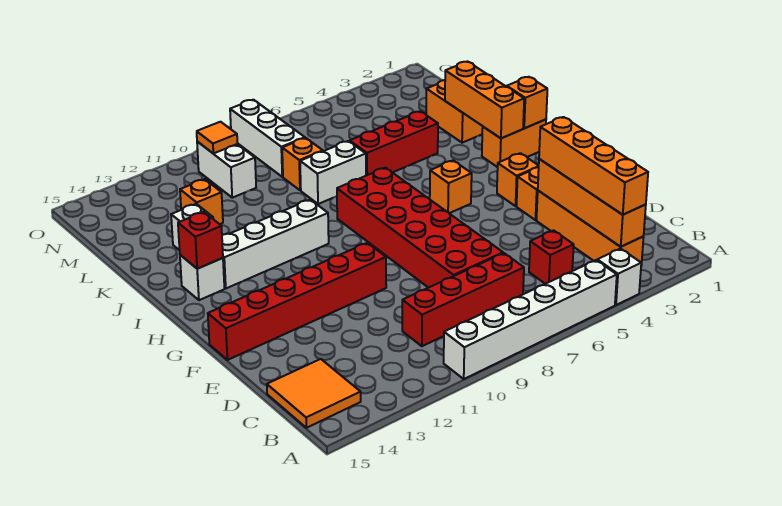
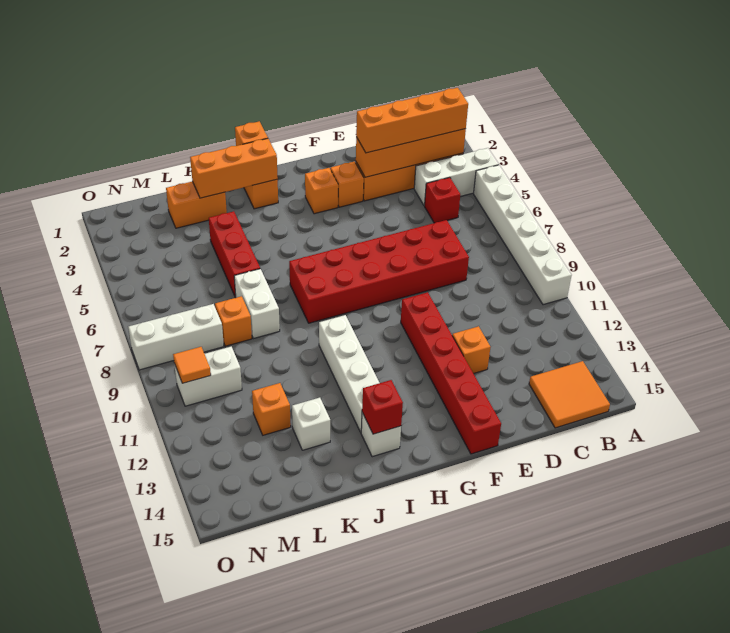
white 1x1 brick [597,248,641,305] -> white 1x3 brick [414,148,499,206]
red 1x4 brick [402,253,524,346] -> none
orange 1x1 brick [430,161,472,213] -> orange 1x1 brick moved to [452,326,490,374]

